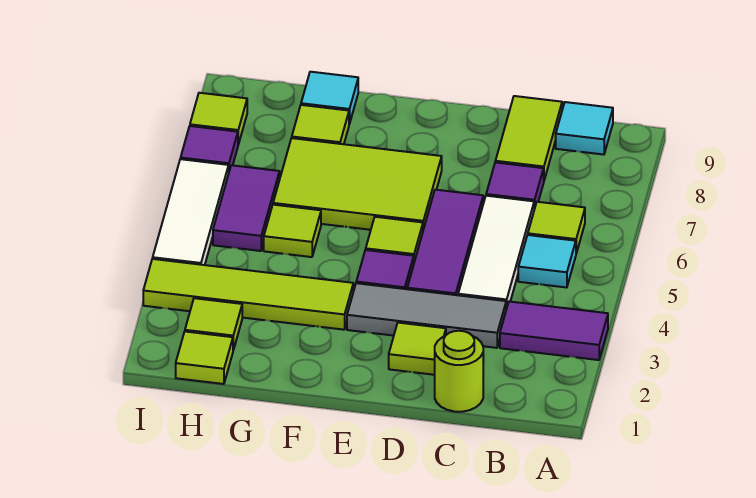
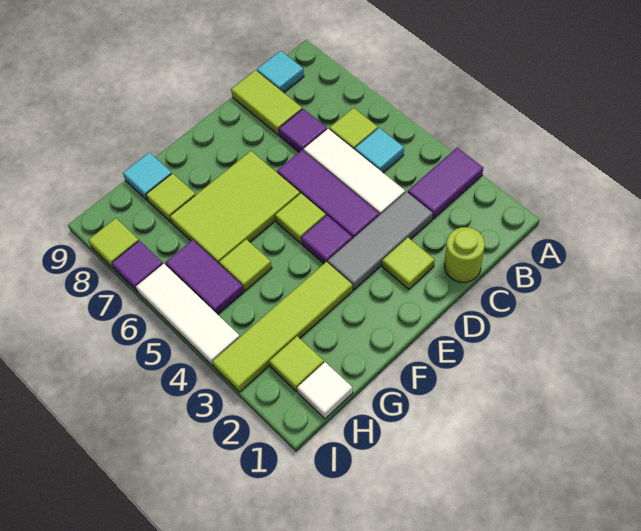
lime 1x1 tile [176,332,233,384] -> white 1x1 tile [297,362,353,419]

